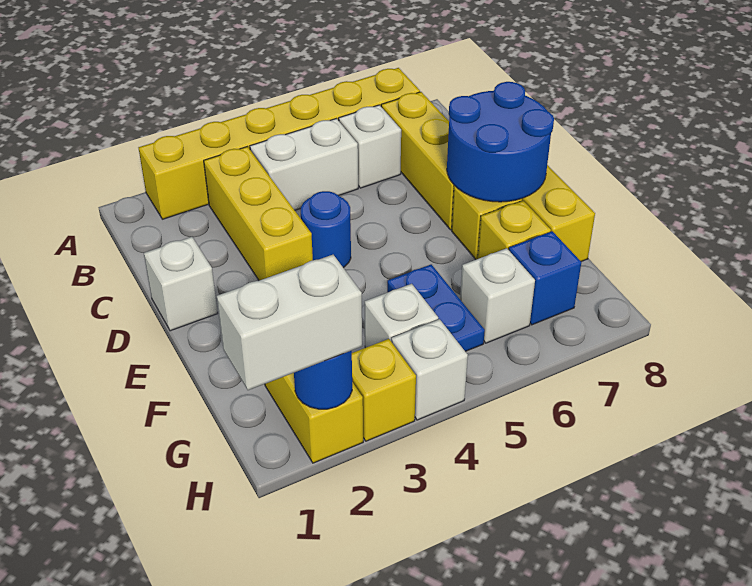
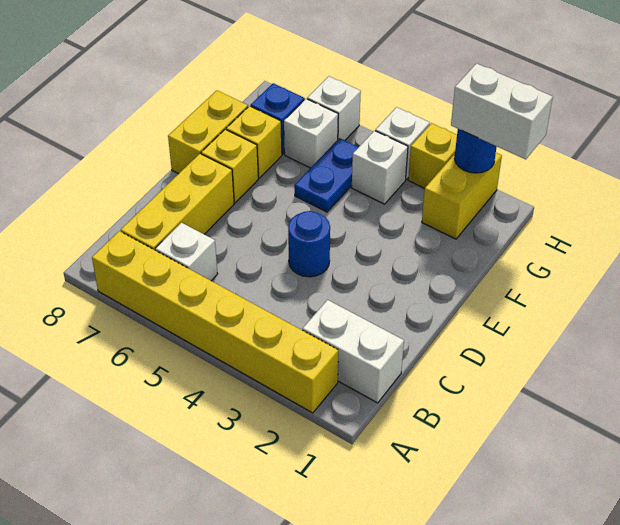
yellow 1x3 brick [204,147,313,281] -> none
white 1x2 brick [250,119,358,210] -> white 1x2 brick moved to [302,300,404,403]
white 1x1 brick [144,237,218,331] -> white 1x1 brick moved to [307,76,361,140]
blue 2x2 round brick [447,82,554,202] -> none

